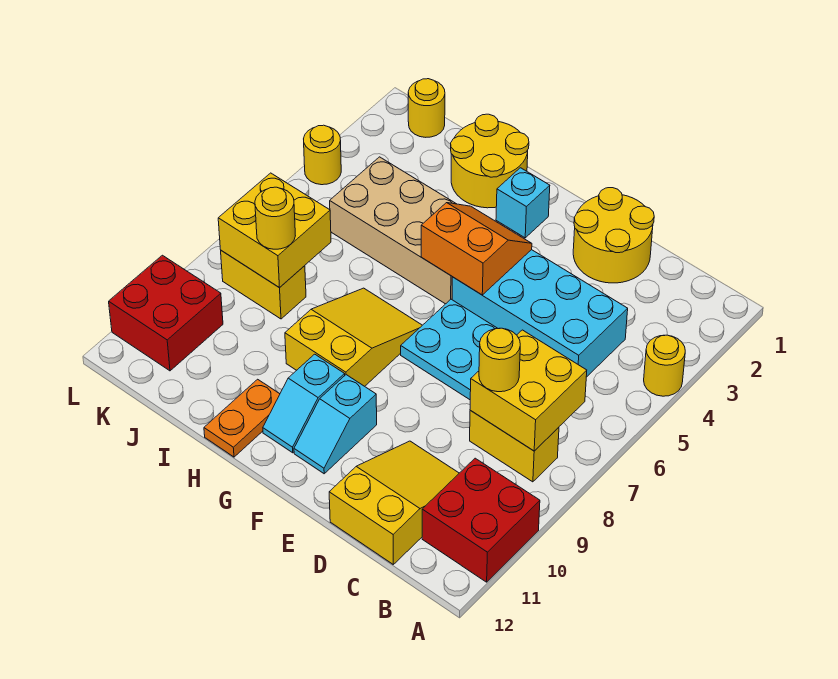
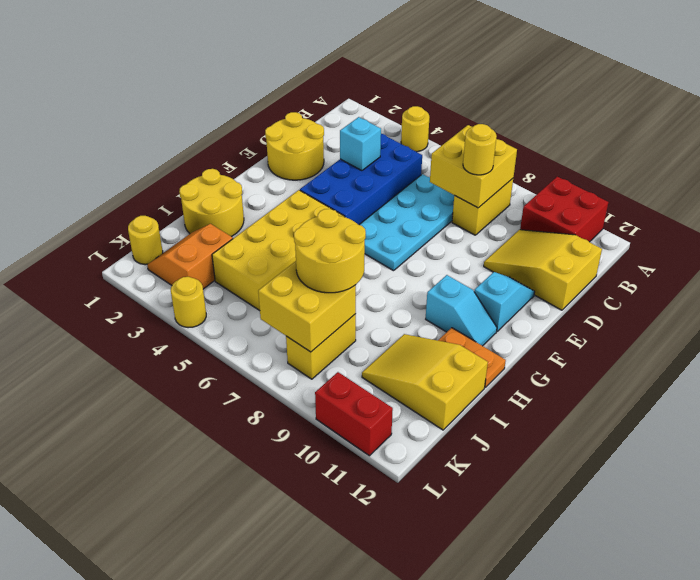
cyan 2x4 brick [452,250,628,377] -> blue 2x4 brick [300,134,422,225]
orange 2x2 slope [421,203,532,295] -> orange 2x2 slope moved to [147,224,233,289]
cyan 1x2 slope [294,375,377,474] -> cyan 1x2 slope turned to [474,272,535,331]
cyan 1x1 brick [496,168,550,238] -> cyan 1x1 brick moved to [340,117,381,171]
tan 2x4 brick [330,157,456,304] -> yellow 2x4 brick [212,190,345,311]
yellow 2x3 slope [285,288,422,386] -> yellow 2x3 slope moved to [362,334,488,430]
yellow 1x1 round brick [255,187,295,249] -> yellow 2x2 round brick [294,209,366,293]
red 2x2 brick [109,255,223,371] -> red 1x2 brick [315,372,393,456]

